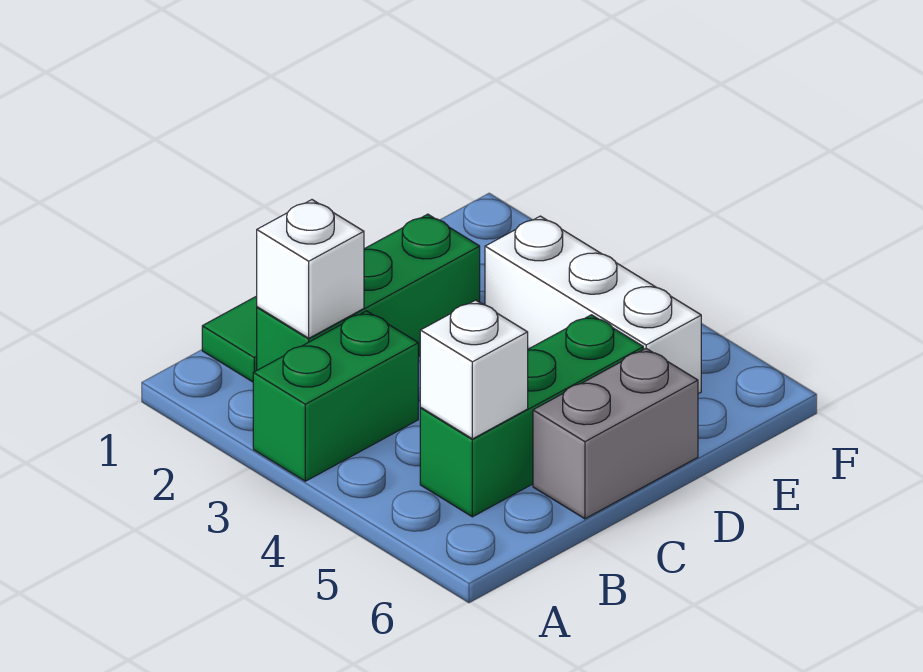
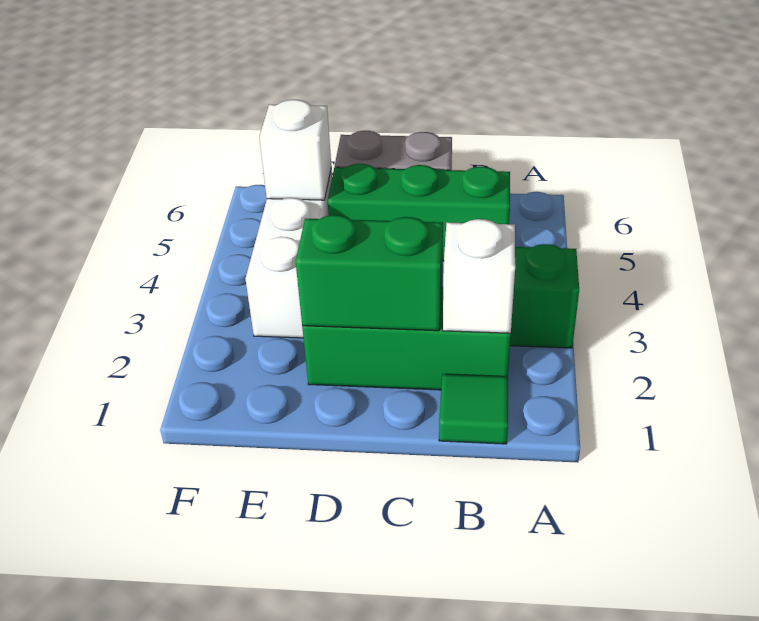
white 1x1 brick [420,300,528,439] -> white 1x1 brick moved to [259,100,331,200]
none -> green 1x2 brick [296,215,443,331]

